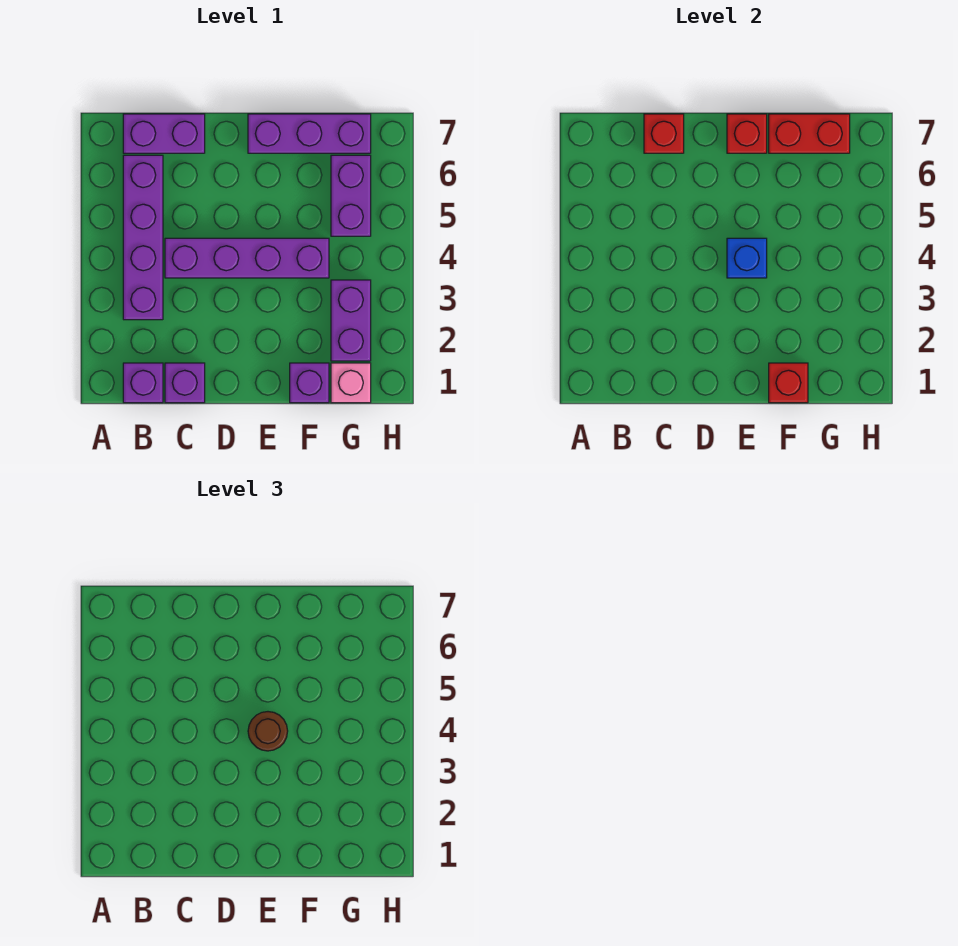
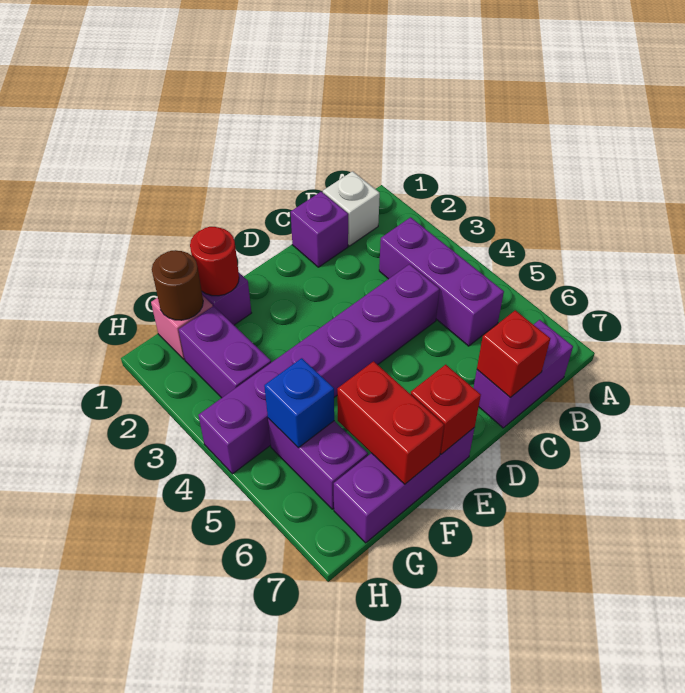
purple 1x1 brick [123,363,163,403] -> white 1x1 brick [323,171,380,246]
purple 1x4 brick [123,155,163,320] -> purple 1x3 brick [379,217,504,346]
purple 1x4 brick [165,238,329,278] -> purple 1x6 brick [198,264,440,474]
blue 1x1 brick [727,238,767,278] -> blue 1x1 brick moved to [264,358,334,448]
brown 1x1 round brick [248,712,288,751] -> brown 1x1 round brick moved to [152,250,203,320]
red 1x1 brick [769,363,808,403] -> red 1x1 round brick [190,227,239,296]
red 1x2 brick [769,114,850,153] -> red 1x2 brick turned to [337,361,444,484]

